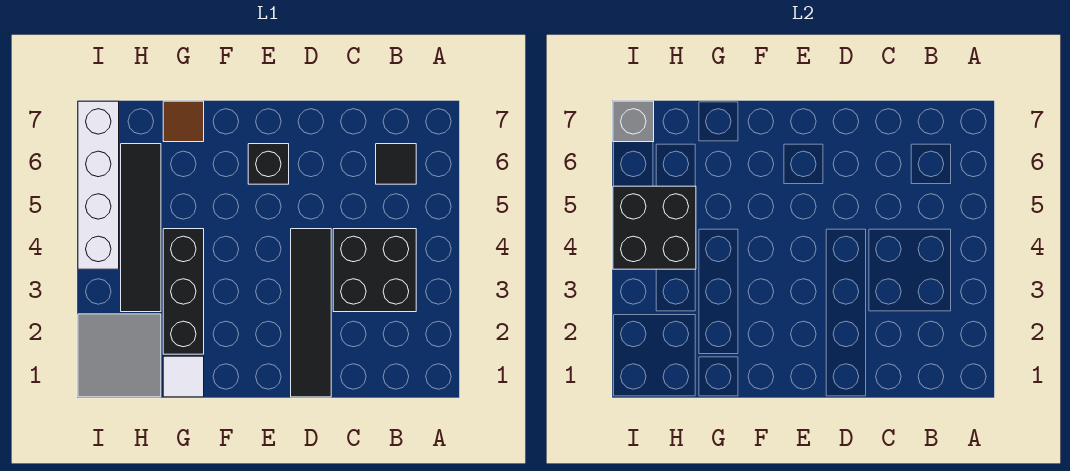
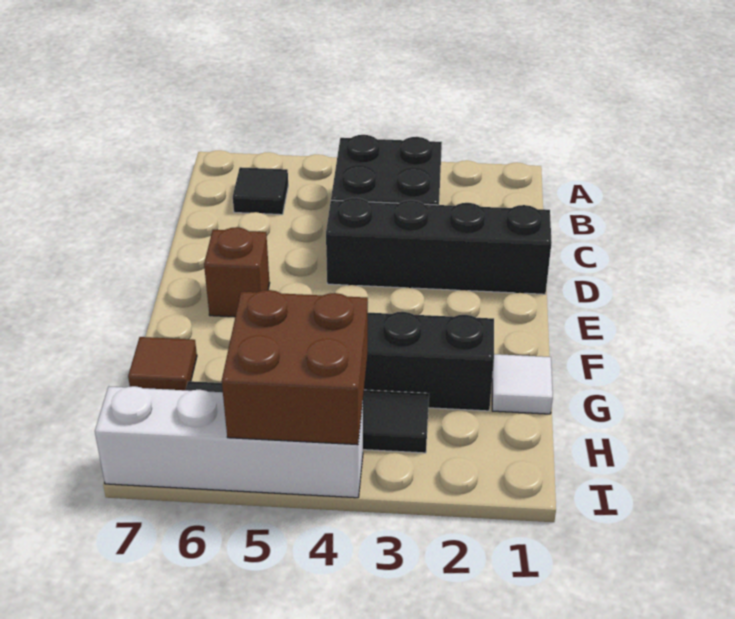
black 1x4 tile [291,229,331,397] -> black 1x4 brick [326,198,552,294]
black 1x1 brick [248,144,289,184] -> brown 1x1 brick [204,227,270,317]
grey 2x2 tile [78,314,161,397] -> none
black 2x2 brick [613,186,696,269] -> brown 2x2 brick [222,290,368,445]
grey 1x1 brick [613,101,654,142] -> none

